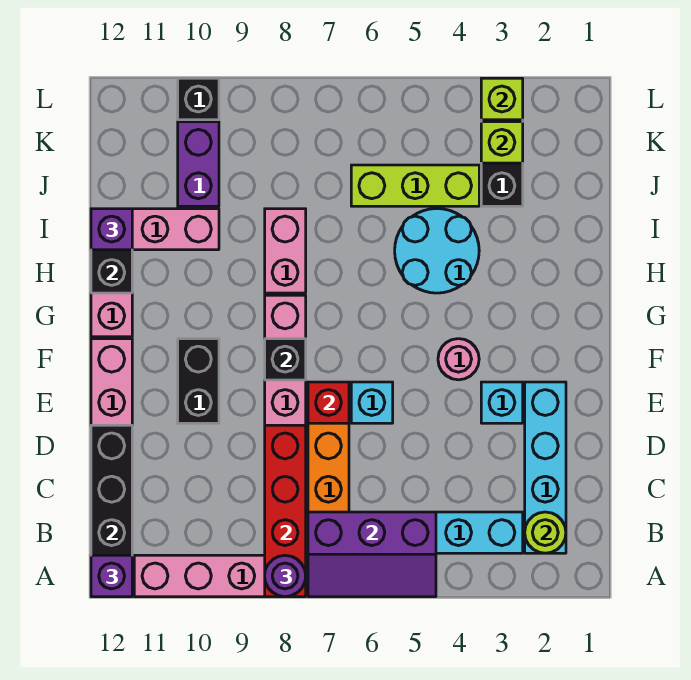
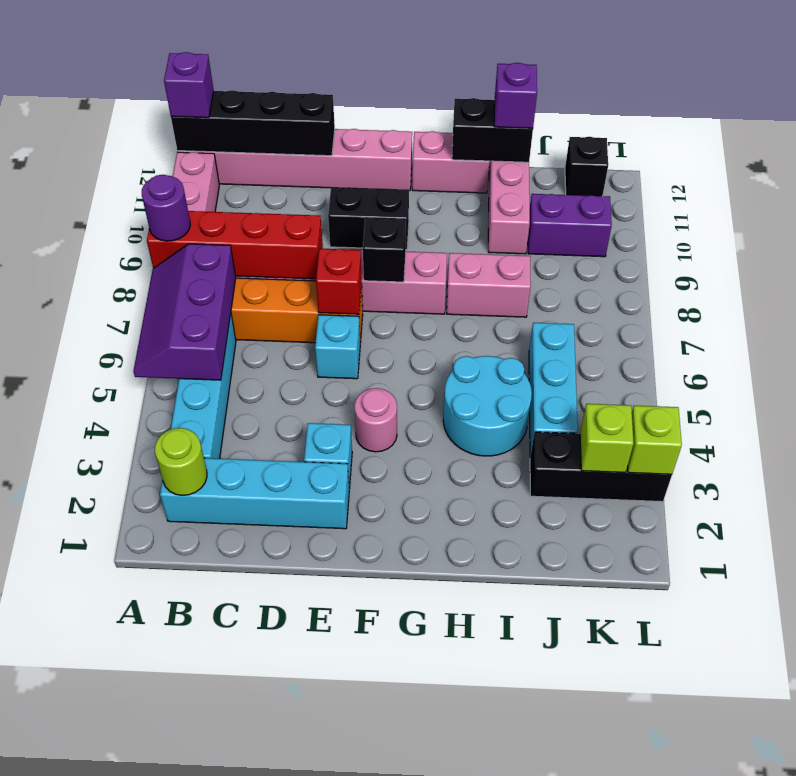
lime 1x3 brick [351,165,479,206] -> cyan 1x3 brick [529,323,578,457]
black 1x1 brick [178,78,219,120] -> black 1x1 brick moved to [565,137,608,196]

